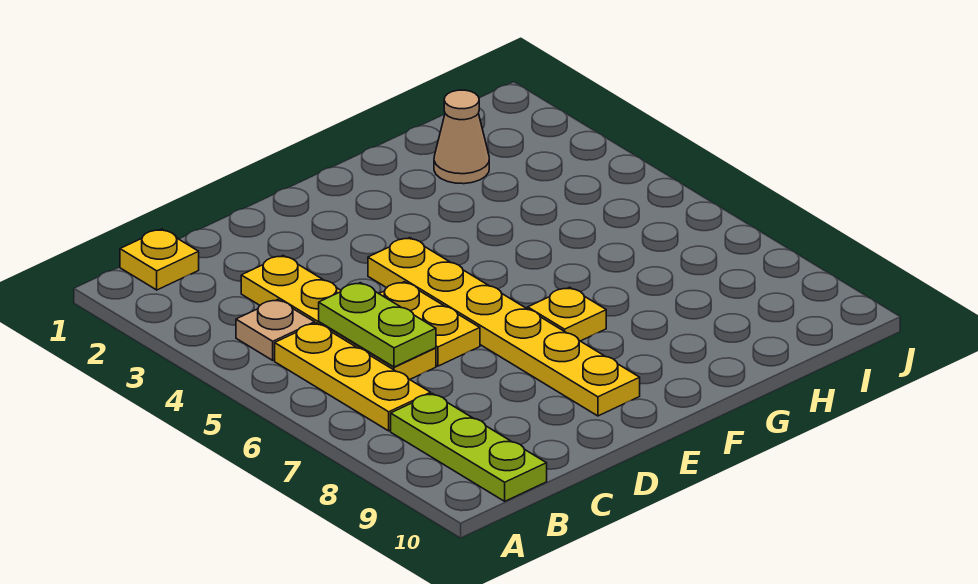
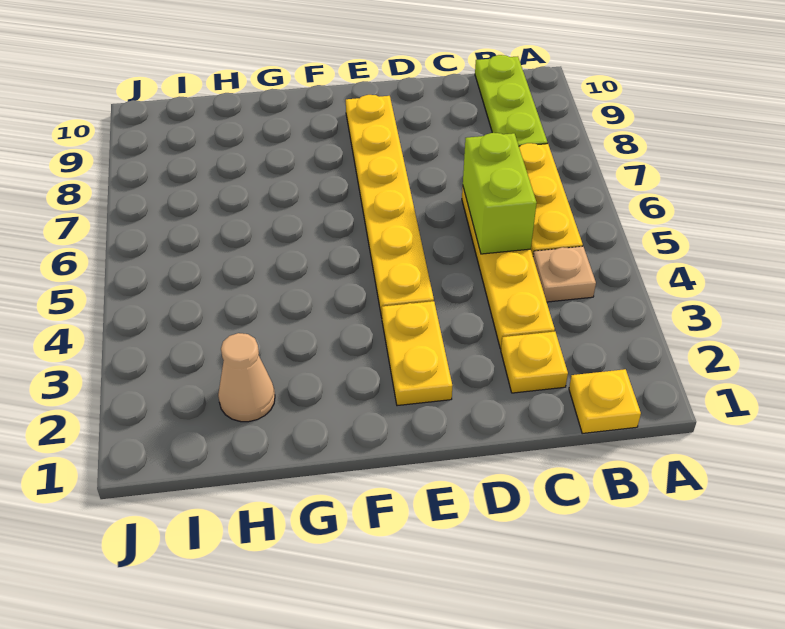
lime 1x2 plate [319,283,436,367] -> lime 1x2 brick [463,133,537,254]
yellow 1x2 plate [379,282,480,366] -> yellow 1x2 plate moved to [382,301,452,406]
yellow 1x1 plate [528,287,606,341] -> yellow 1x1 plate moved to [501,332,568,393]

